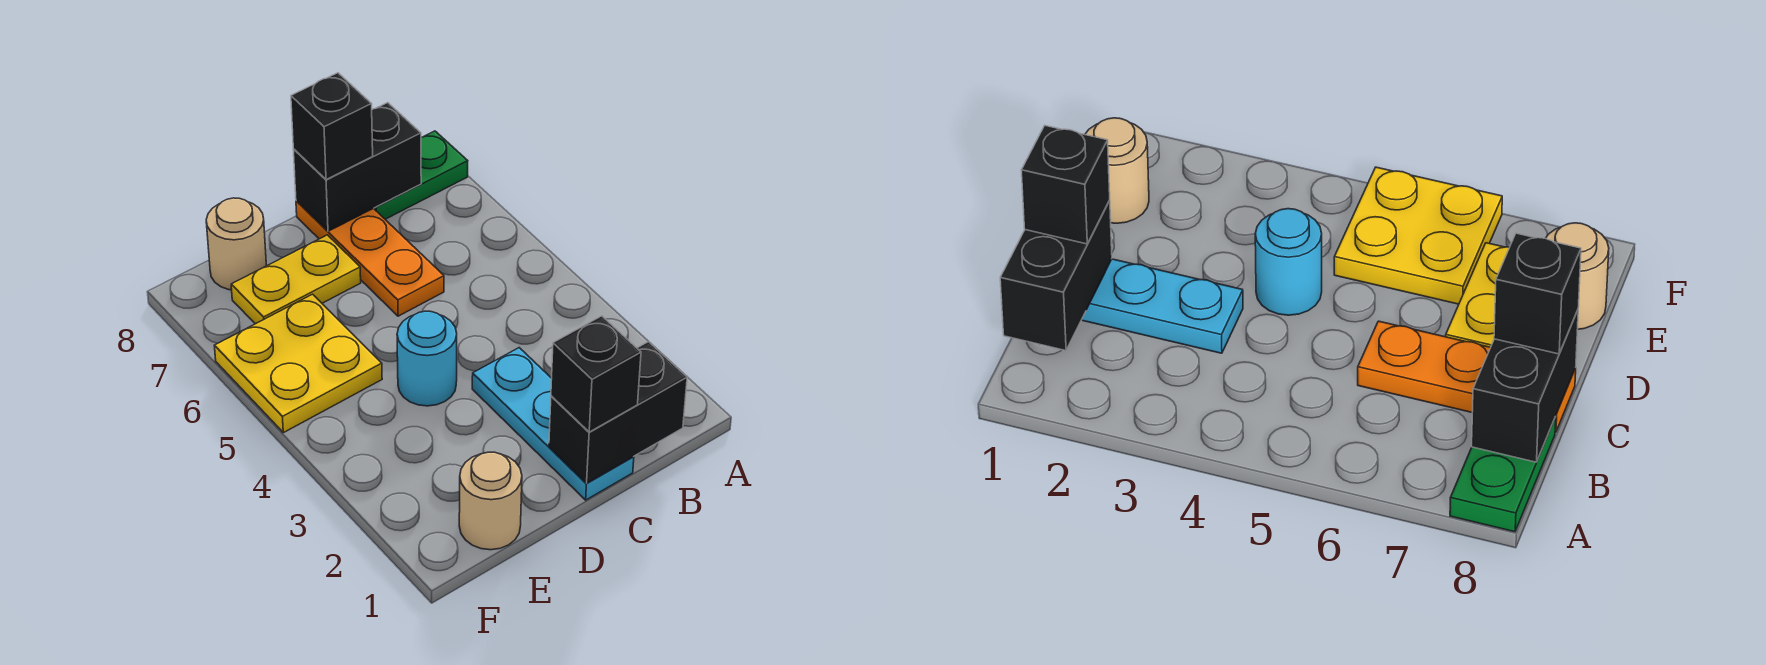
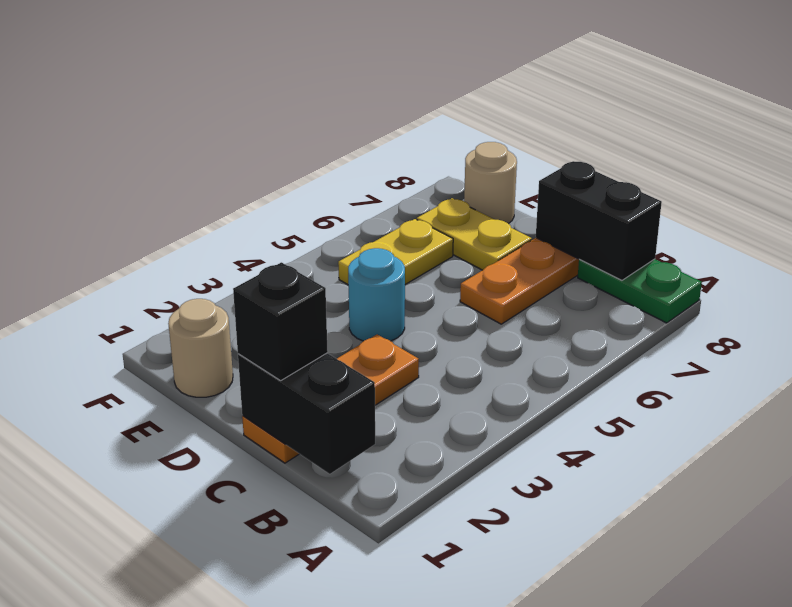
cyan 1x3 plate [472,348,634,500] -> orange 1x3 plate [242,334,419,463]
black 1x1 brick [291,73,373,180] -> none
yellow 2x2 plate [214,294,382,433] -> yellow 1x2 plate [338,219,453,285]

